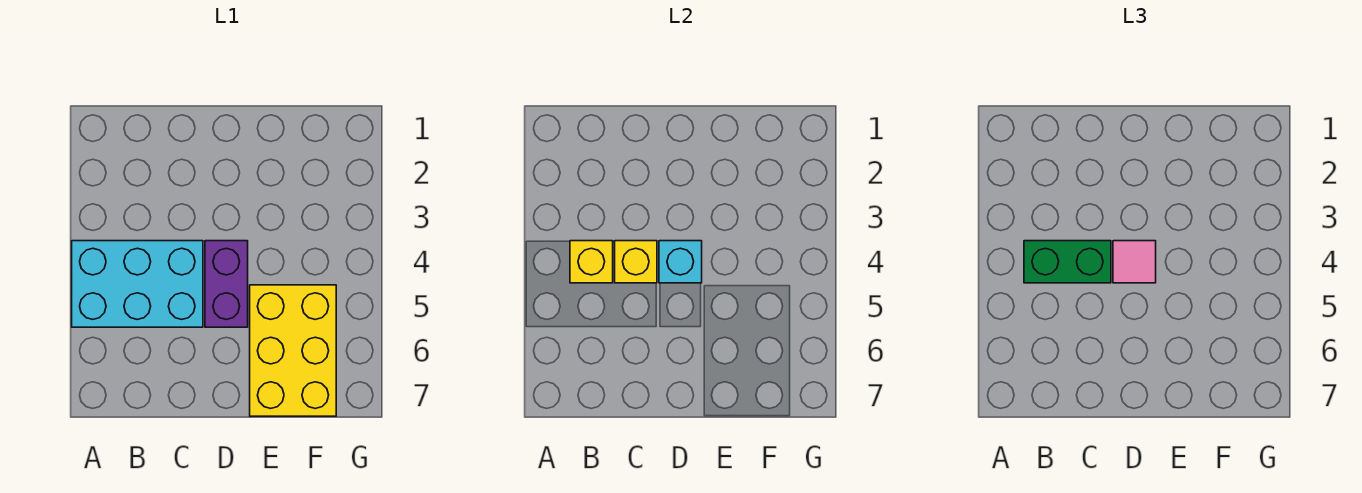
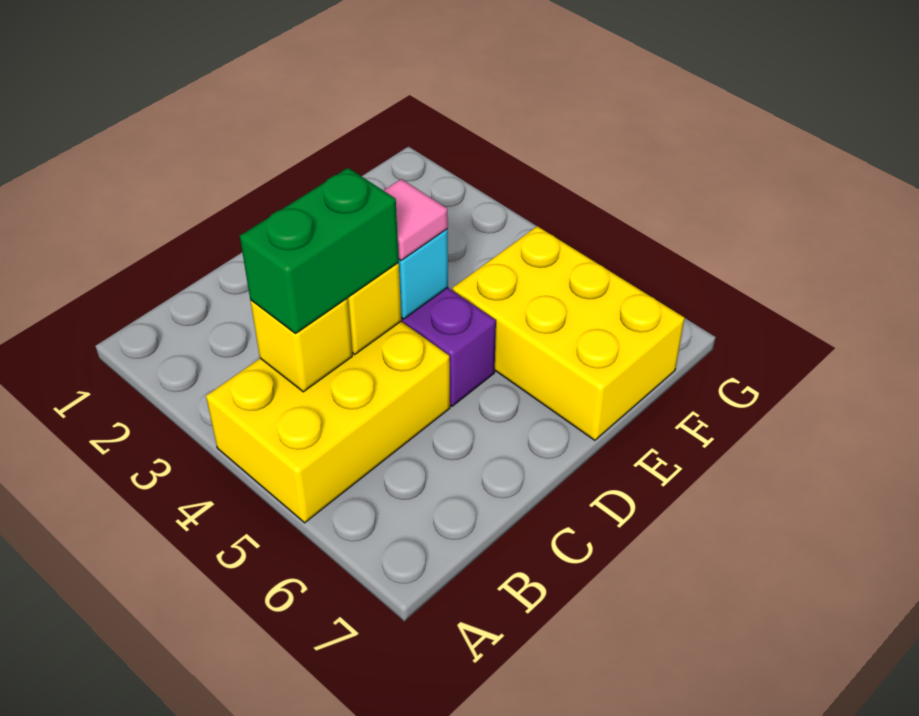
cyan 2x3 brick [72,241,203,327] -> yellow 2x3 brick [206,322,450,523]

